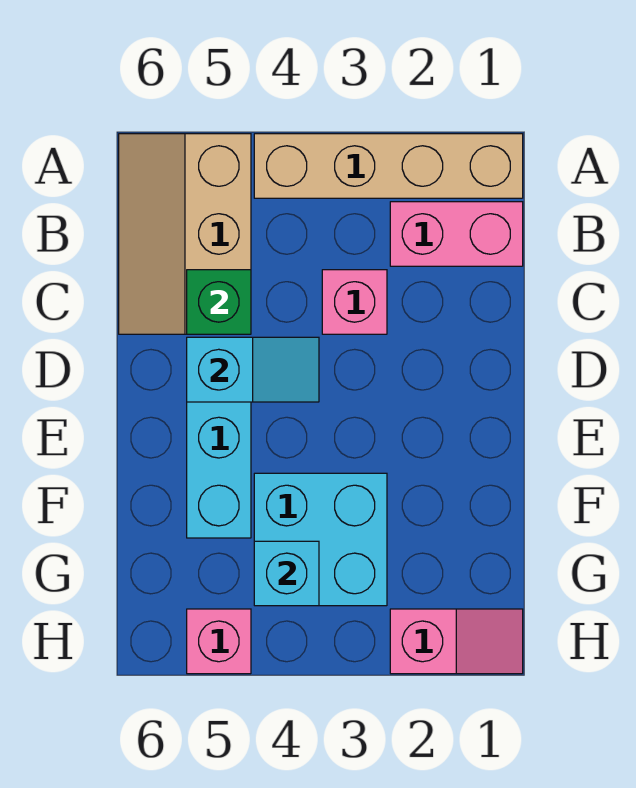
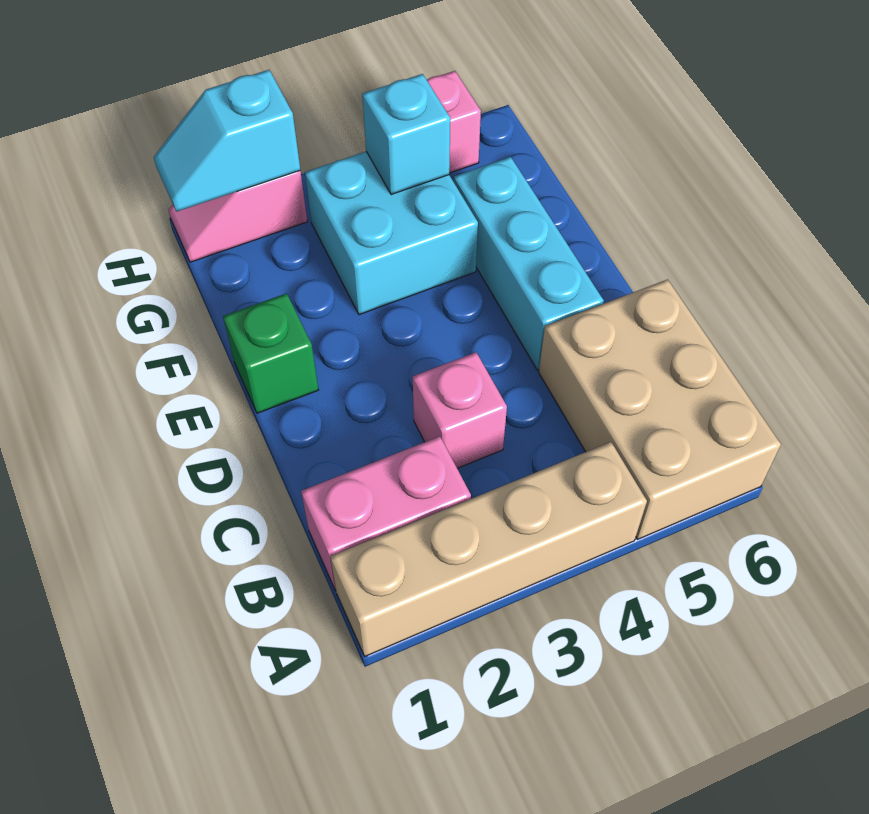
tan 2x3 slope [119,134,251,334] -> tan 2x3 brick [539,280,781,539]
green 1x1 brick [187,270,251,334] -> green 1x1 brick moved to [223,293,318,413]
cyan 1x2 slope [187,337,319,402] -> cyan 1x2 slope moved to [154,70,300,212]

